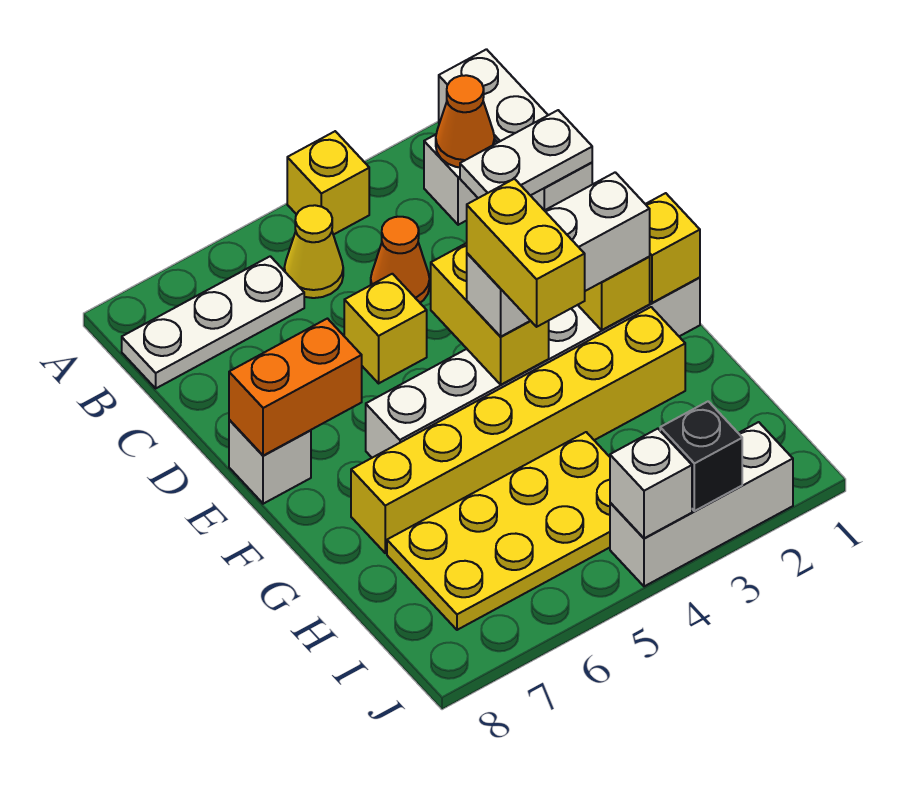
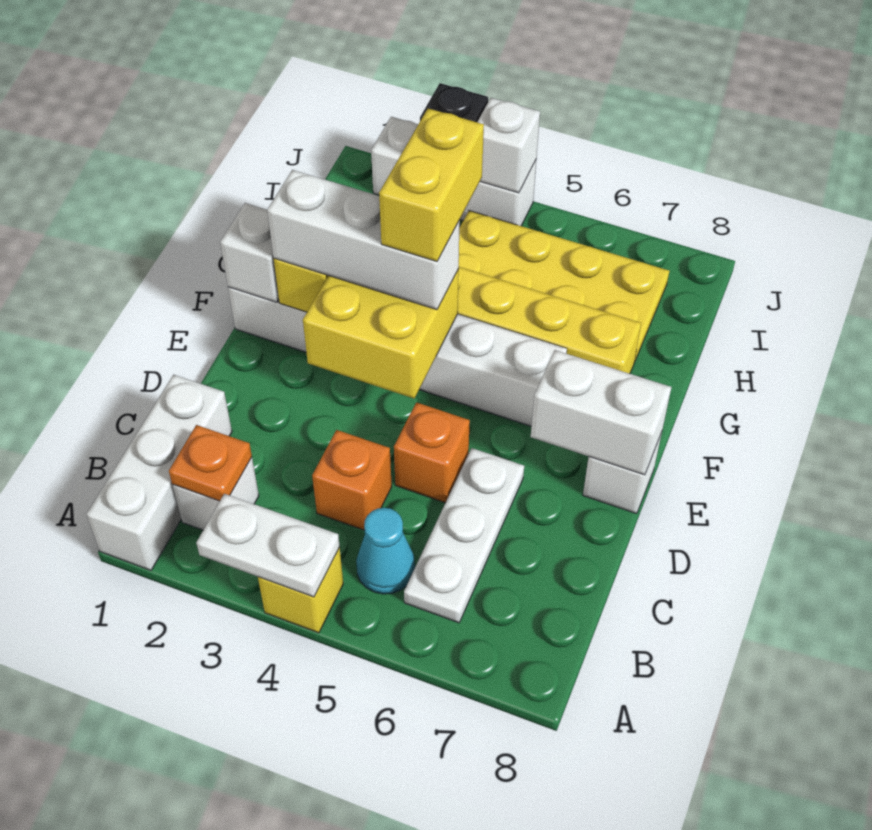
orange 1x1 cone [436,75,495,167] -> orange 1x1 plate [169,425,252,501]
yellow 1x1 cone [284,205,343,298] -> cyan 1x1 cone [356,508,415,594]
white 1x3 plate [122,256,304,388] -> white 1x3 plate turned to [404,448,524,623]
white 1x2 plate [460,110,592,198] -> white 1x2 plate moved to [196,494,340,597]
orange 1x1 cone [371,217,430,303] -> orange 1x1 brick [312,430,392,530]
yellow 1x1 brick [344,274,427,383] -> orange 1x1 brick [394,402,470,503]
yellow 1x2 brick [431,243,549,385] -> yellow 2x2 brick [303,269,459,399]
orange 1x2 brick [229,319,362,456] -> white 1x2 brick [531,350,671,475]
yellow 1x1 brick [646,193,700,303] -> white 1x1 brick [220,203,279,302]

